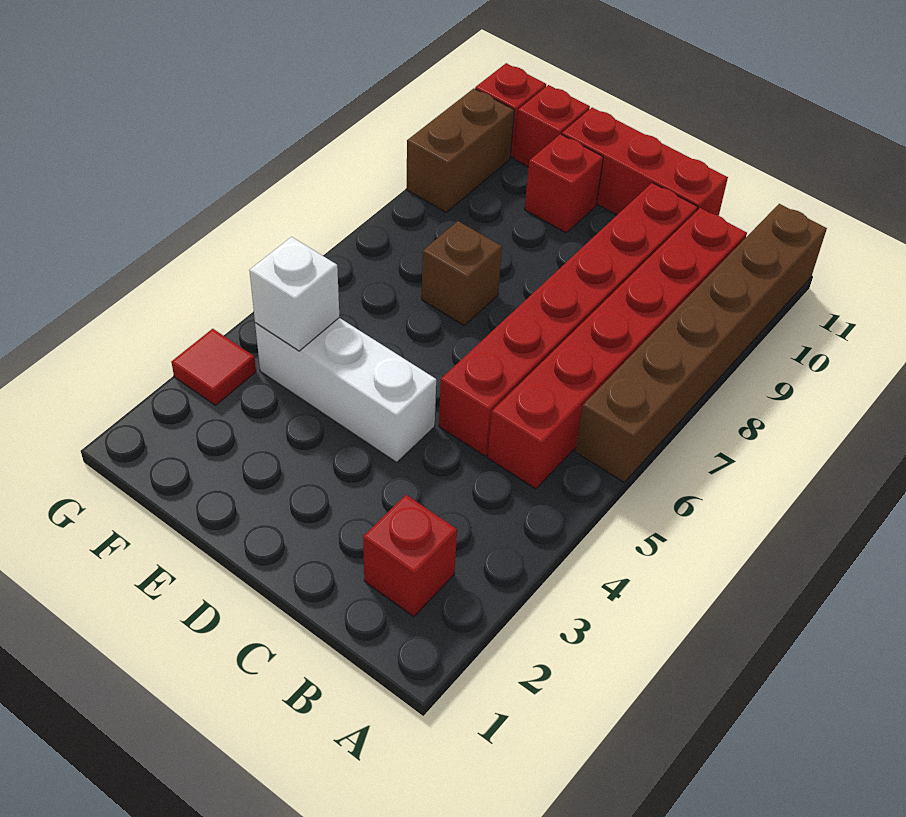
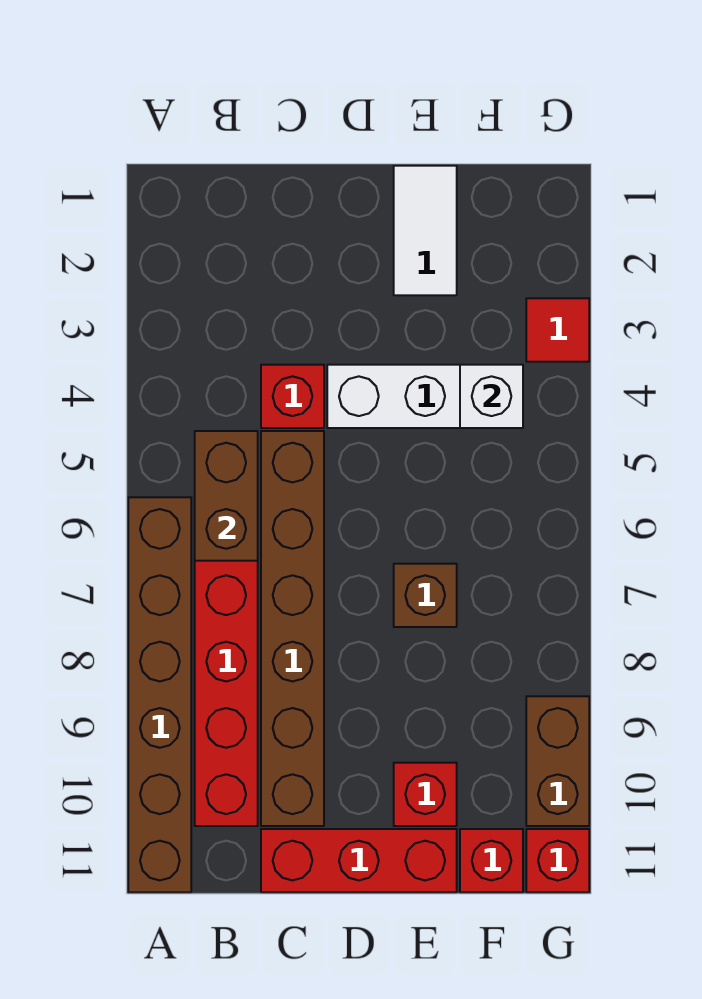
red 1x1 brick [363,495,457,617] -> red 1x1 brick moved to [261,365,324,428]
none -> brown 1x2 brick [195,431,258,561]
red 1x6 brick [439,183,698,456] -> brown 1x6 brick [261,431,324,826]
none -> white 1x2 tile [394,166,457,295]

